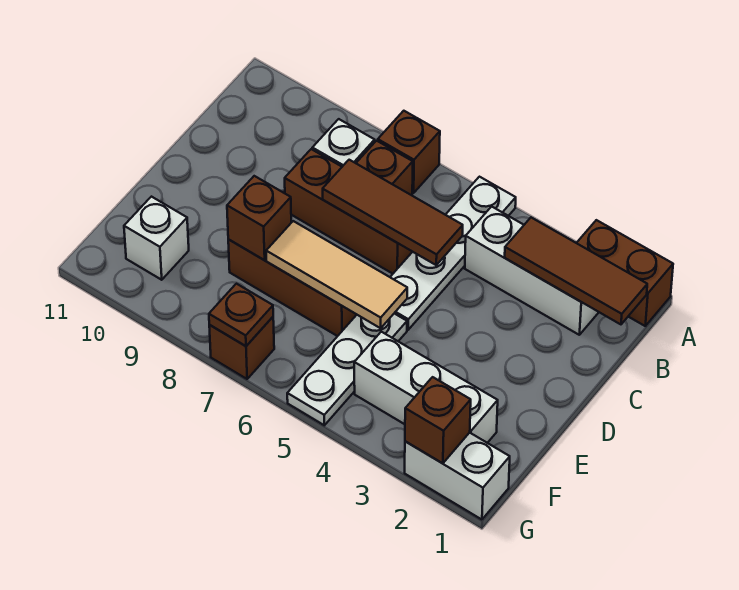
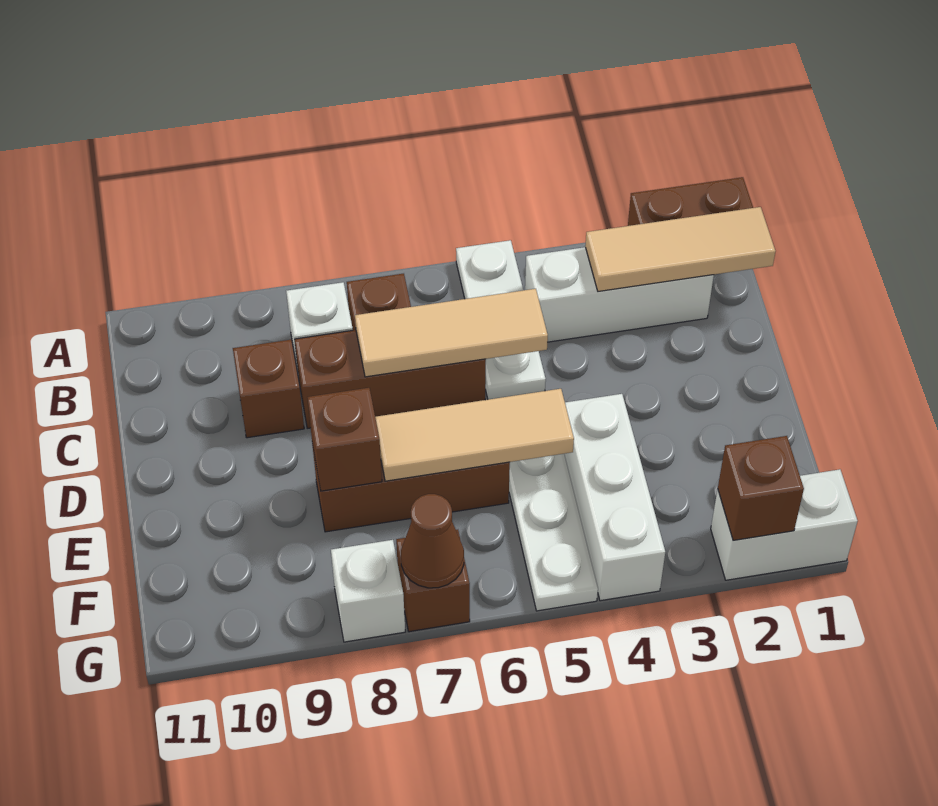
white 1x4 plate [390,177,516,330] -> white 1x3 plate [456,240,546,399]
brown 1x1 brick [378,111,440,193] -> brown 1x1 brick moved to [233,340,304,438]
brown 1x3 tile [505,218,647,324] -> tan 1x3 tile [585,207,776,291]
brown 1x3 tile [323,160,463,265] -> tan 1x3 tile [355,289,548,377]
white 1x3 brick [354,332,498,443] -> white 1x3 brick turned to [564,394,665,601]
white 1x1 brick [124,197,189,280] -> white 1x1 brick moved to [331,540,405,642]
brown 1x1 plate [209,284,273,346] -> brown 1x1 cone [401,494,464,588]

